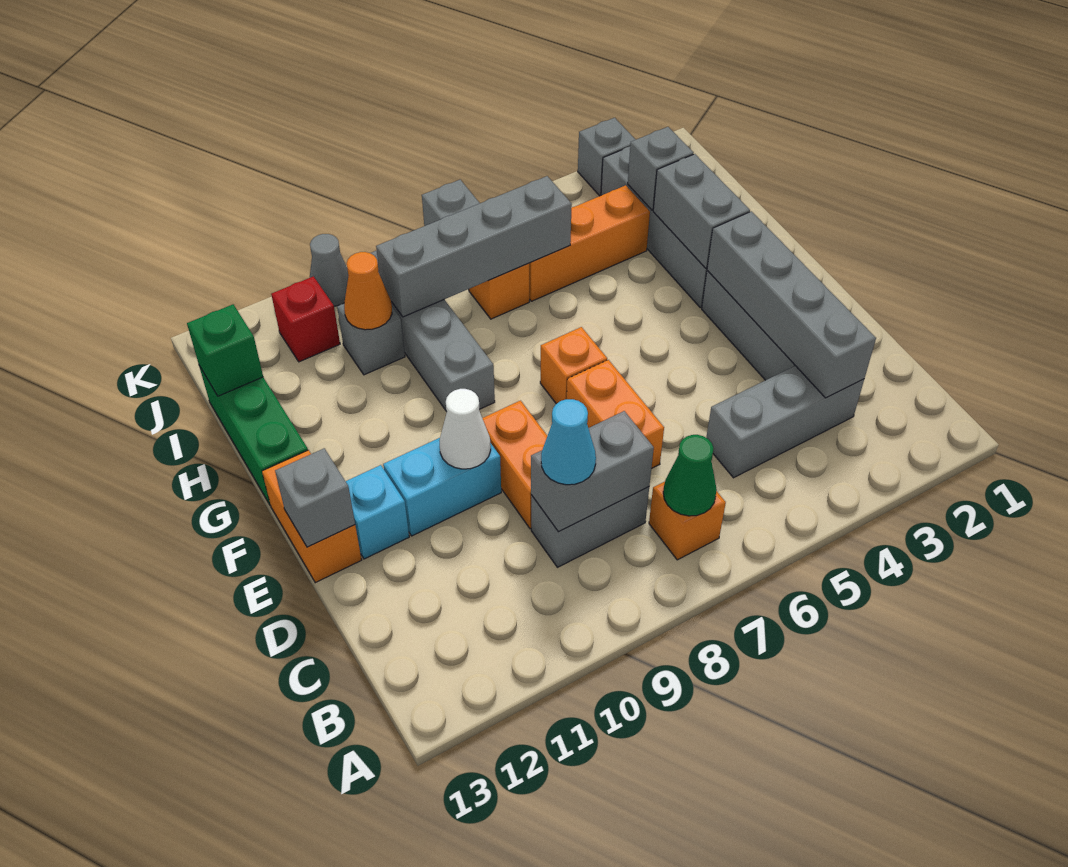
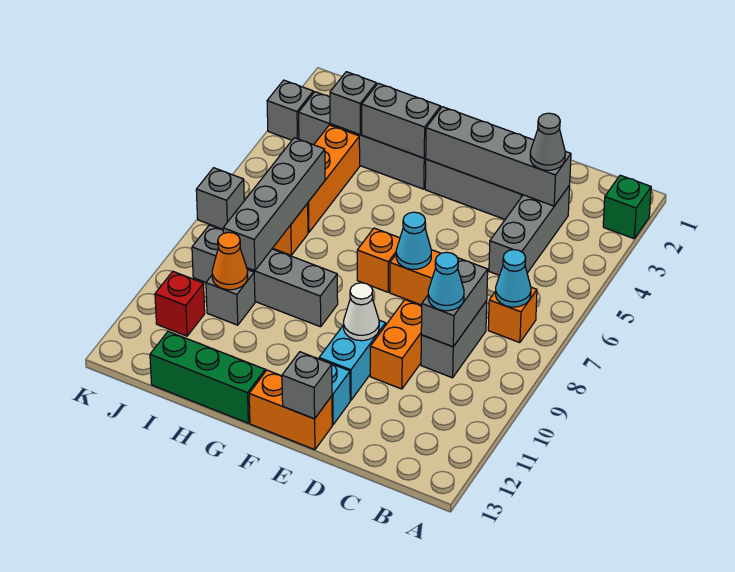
green 1x1 cone [663,435,717,516] -> cyan 1x1 cone [496,250,531,307]
orange 1x2 brick [482,401,547,529] -> orange 1x2 brick turned to [370,300,422,389]
none -> cyan 1x1 cone [396,212,431,269]
green 1x1 brick [187,304,263,396] -> green 1x1 brick moved to [603,175,651,239]
grey 1x1 cone [310,234,349,306] -> grey 1x1 cone moved to [530,113,565,170]

